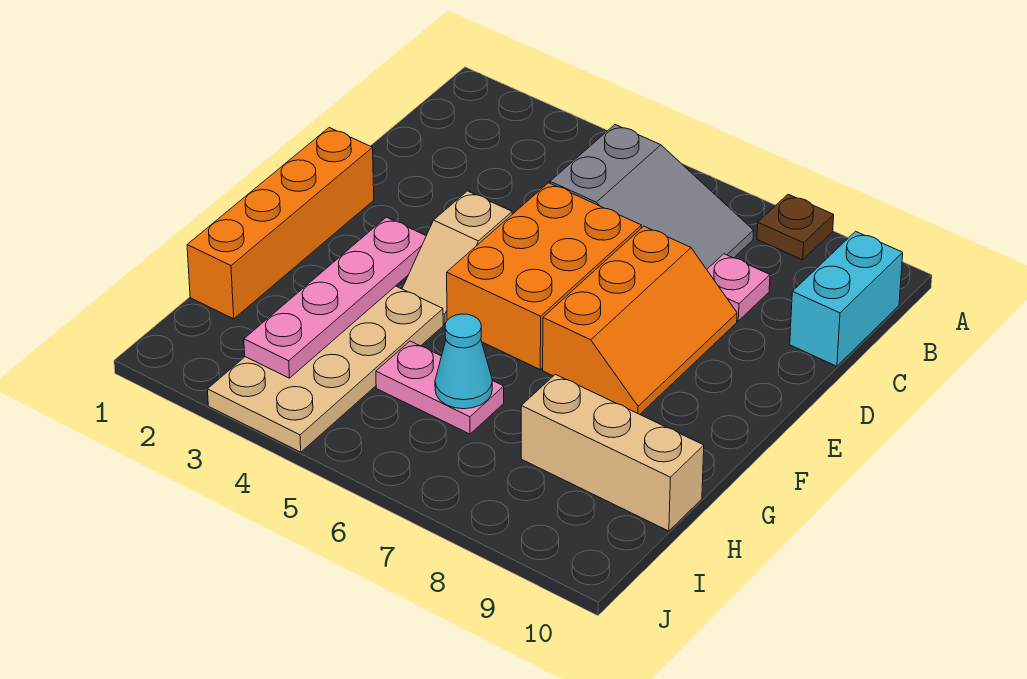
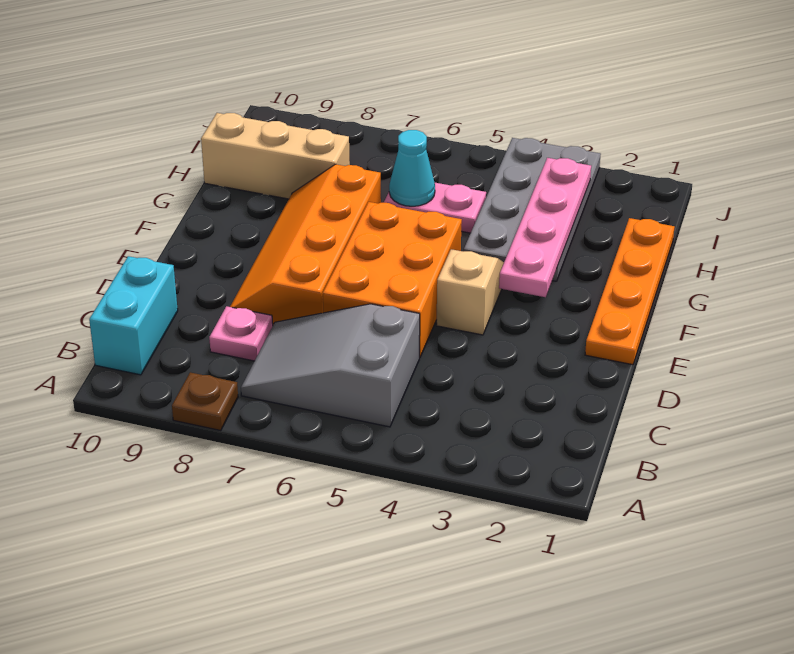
orange 2x3 slope [543,226,737,414] -> orange 2x4 slope [230,164,381,325]
orange 1x4 brick [187,128,374,319] -> orange 1x4 plate [585,218,674,365]
tan 2x4 plate [207,286,443,452] -> grey 2x4 plate [464,138,601,281]

